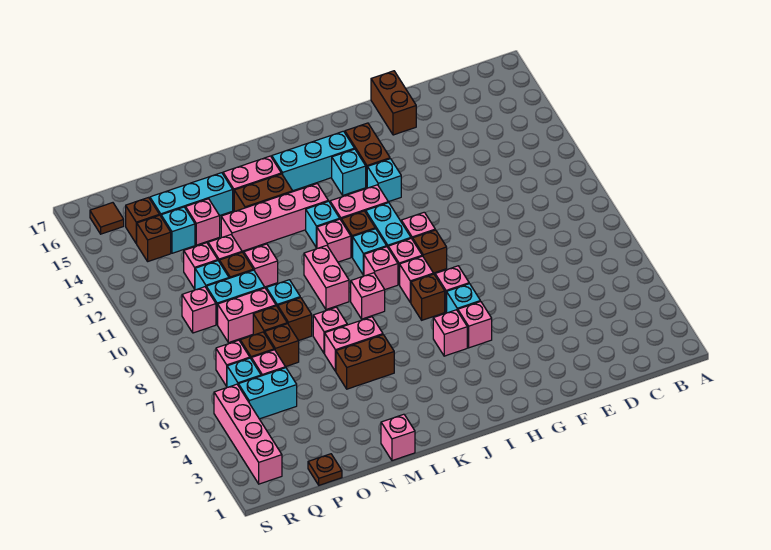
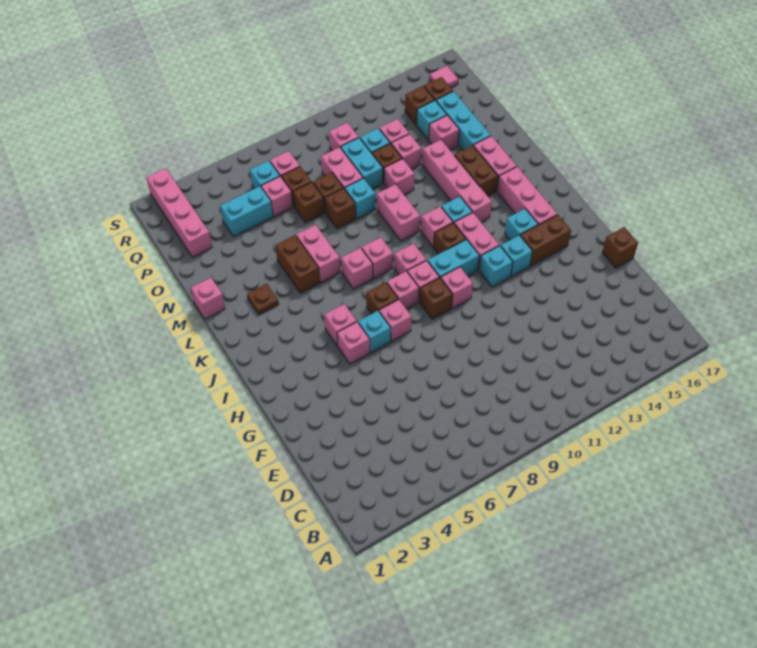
brown 1x2 brick [371,71,416,135] -> brown 1x1 brick [602,227,638,268]
cyan 1x3 brick [272,131,354,191] -> pink 1x3 brick [497,167,557,225]
cyan 1x1 brick [353,229,387,275] -> cyan 1x1 brick moved to [479,246,513,287]
pink 1x2 brick [304,245,349,309] -> pink 1x2 brick turned to [377,184,420,241]
pink 1x1 brick [313,307,347,354] -> pink 1x1 brick moved to [341,248,373,289]
brown 1x1 plate [308,454,342,485] -> brown 1x1 plate moved to [247,284,279,315]
cyan 1x2 brick [238,368,297,419] -> cyan 1x2 brick turned to [220,186,273,237]
pink 1x4 brick [214,384,282,484] -> pink 1x4 brick turned to [147,168,212,257]
brown 1x1 tile [90,203,124,234] -> pink 1x1 tile [430,66,458,88]

